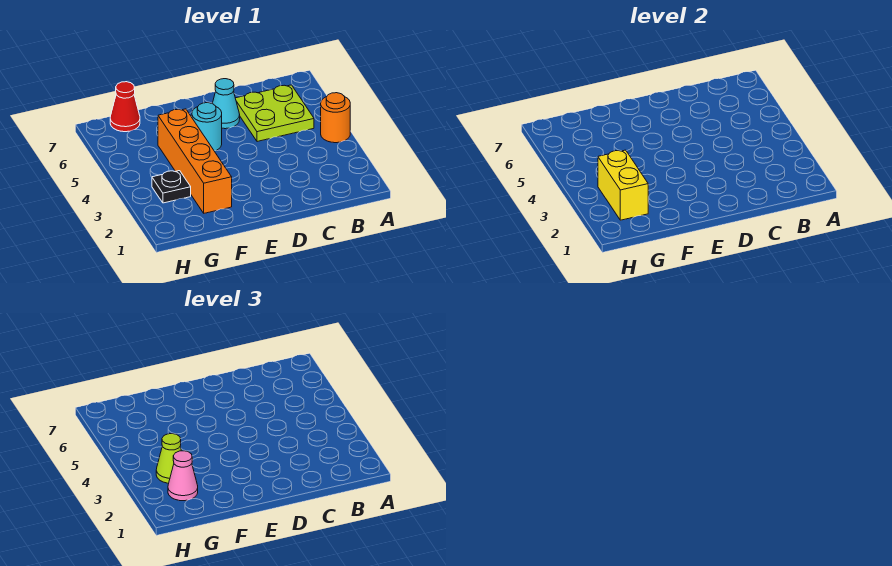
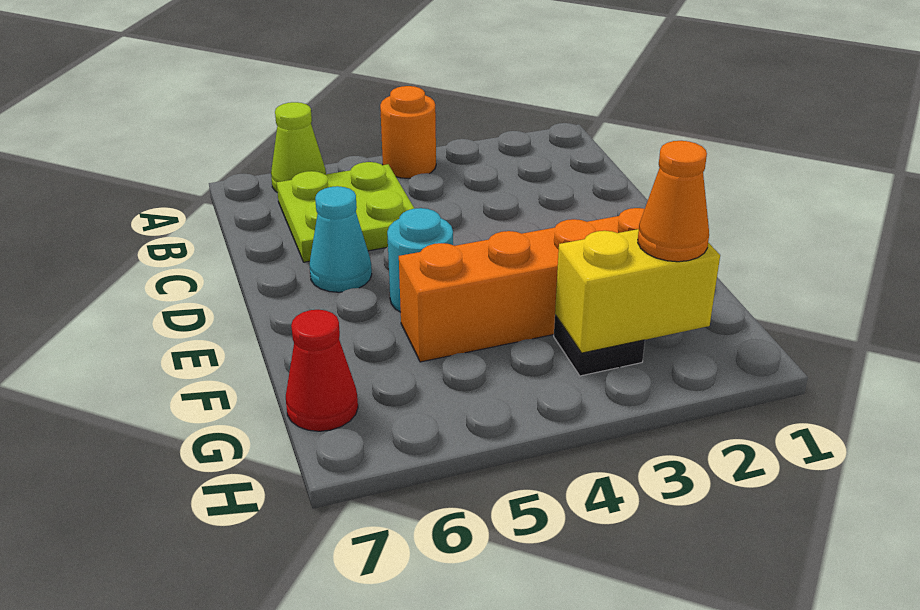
pink 1x1 cone [168,451,198,501] -> orange 1x1 cone [638,141,709,262]
lime 1x1 cone [156,434,181,483] -> lime 1x1 cone moved to [271,102,326,192]

